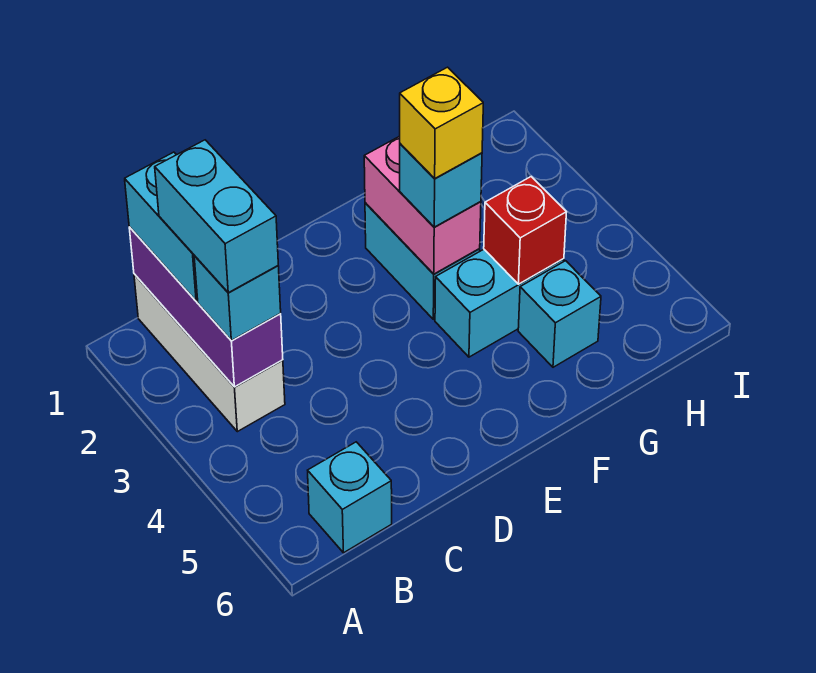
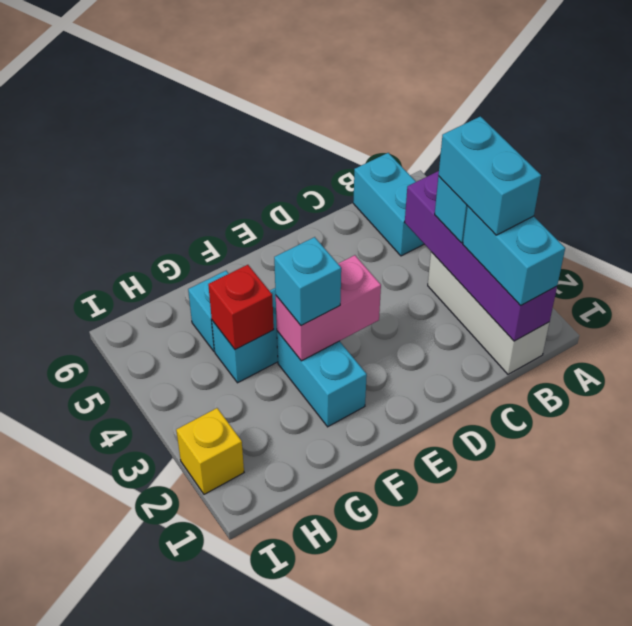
purple 1x3 brick [129,227,283,387] -> purple 1x4 brick [405,171,557,341]
cyan 1x1 brick [308,442,392,553] -> cyan 1x2 brick [353,153,424,256]
pink 1x2 brick [364,136,481,274] -> pink 1x2 brick turned to [276,255,381,361]
yellow 1x1 brick [400,67,483,179] -> yellow 1x1 brick moved to [176,408,244,494]

